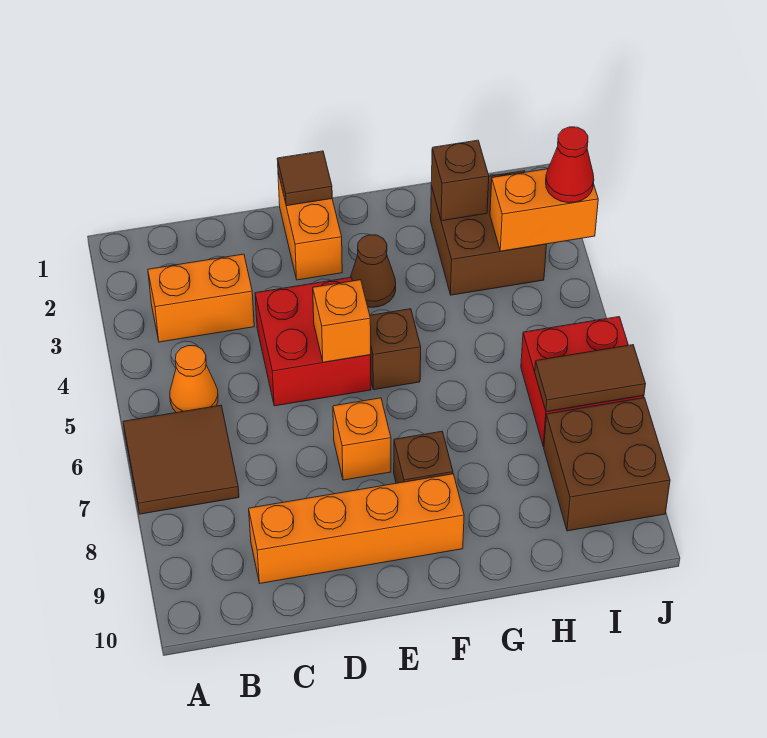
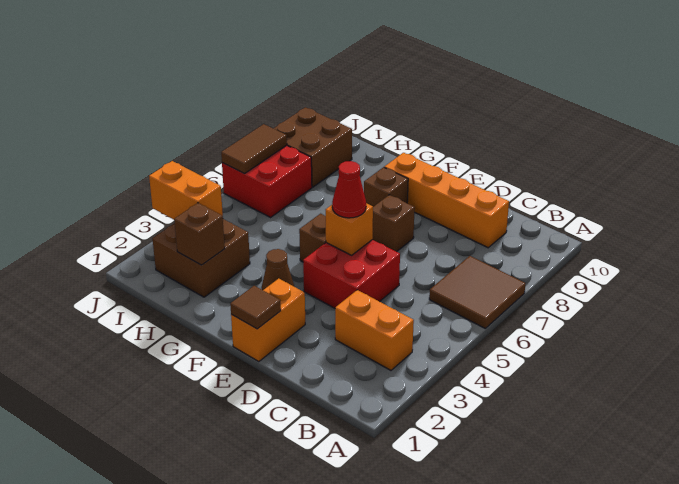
orange 1x1 cone [170,346,218,413] -> none
orange 1x1 brick [333,398,391,480] -> brown 1x1 brick [372,195,415,252]
brown 1x2 tile [535,345,645,412] -> brown 1x2 tile turned to [221,124,287,174]
red 1x1 cone [546,127,594,203] -> red 1x1 cone moved to [332,161,366,218]

